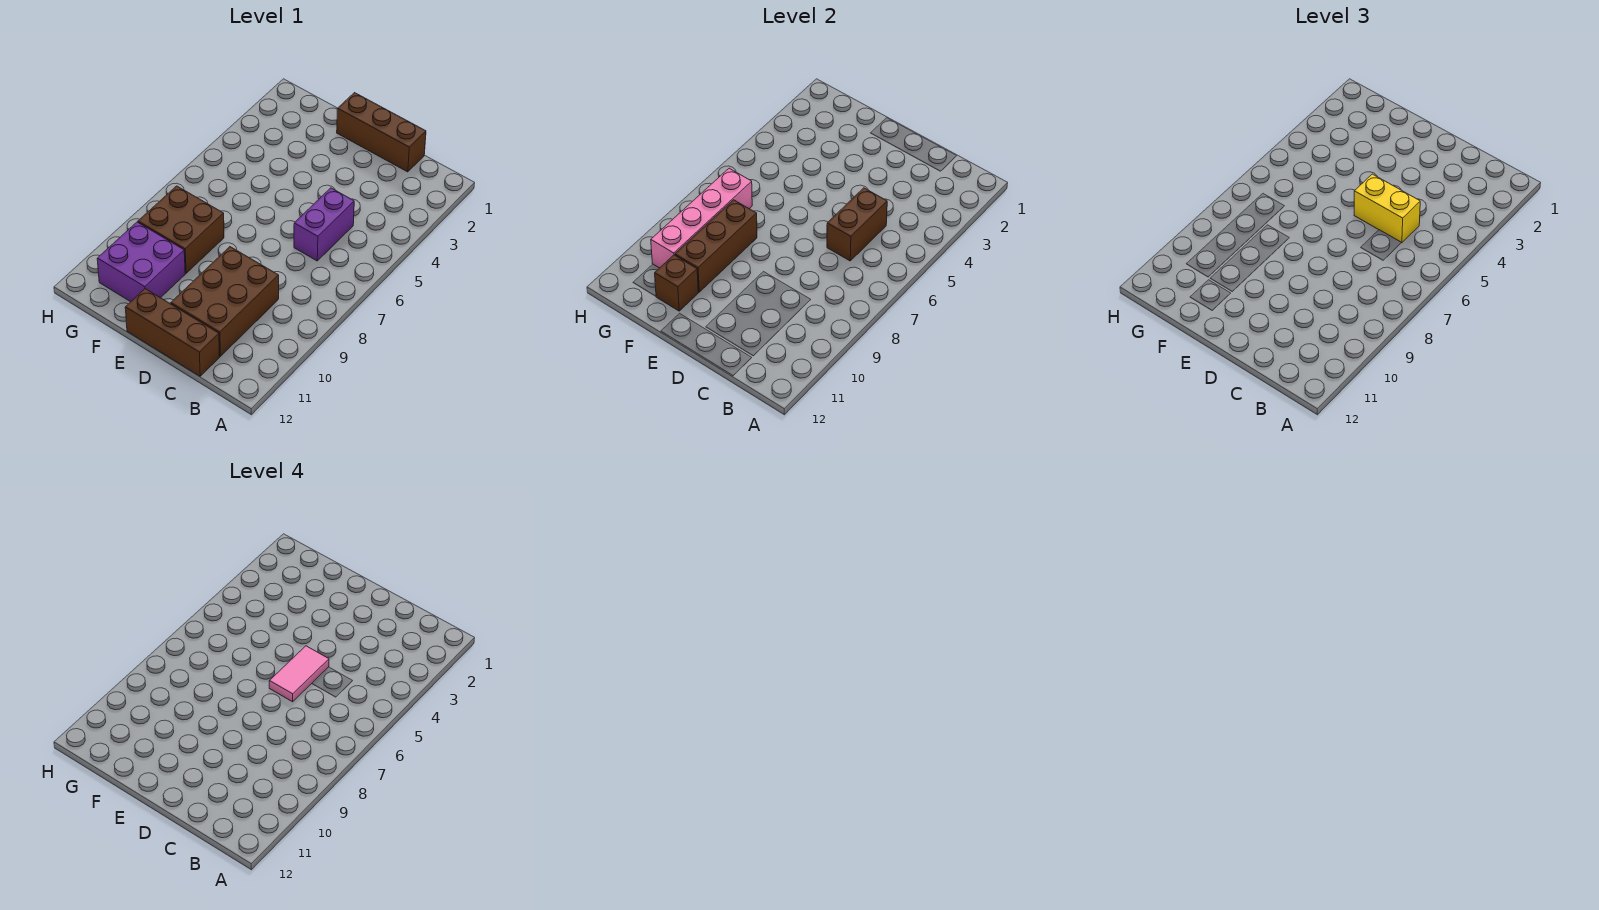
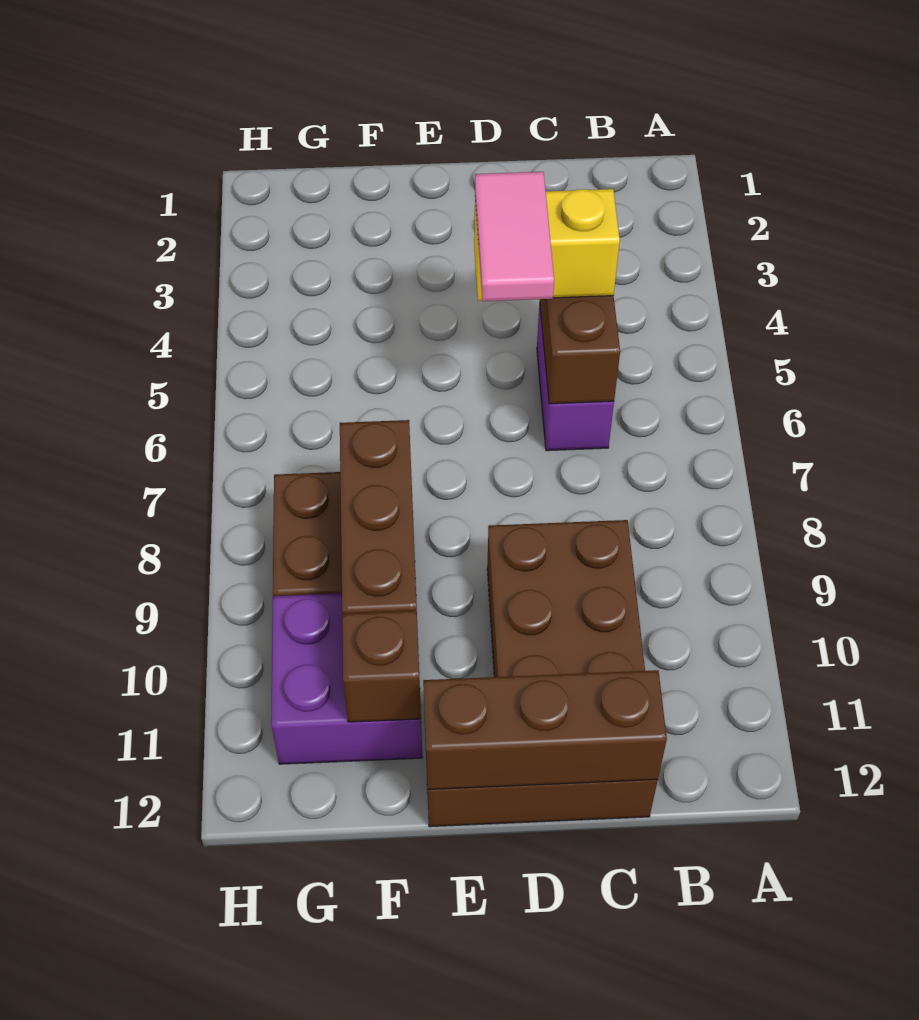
brown 1x3 brick [337,93,426,172] -> brown 1x3 brick moved to [423,670,667,790]
pink 1x4 brick [651,168,752,268] -> none

